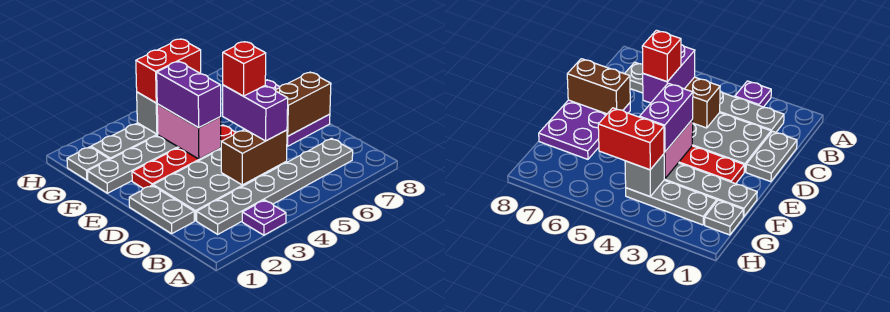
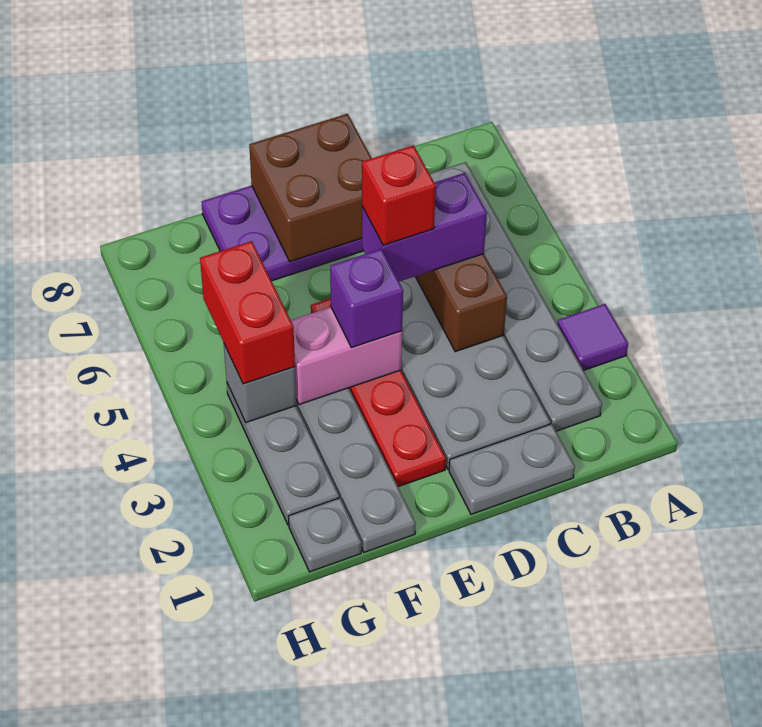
purple 1x1 plate [242,200,286,235] -> purple 1x1 tile [557,304,628,370]
brown 1x2 brick [275,72,331,136] -> brown 2x2 brick [249,114,372,262]
purple 1x2 brick [157,62,221,128] -> purple 1x1 brick [330,249,403,348]

